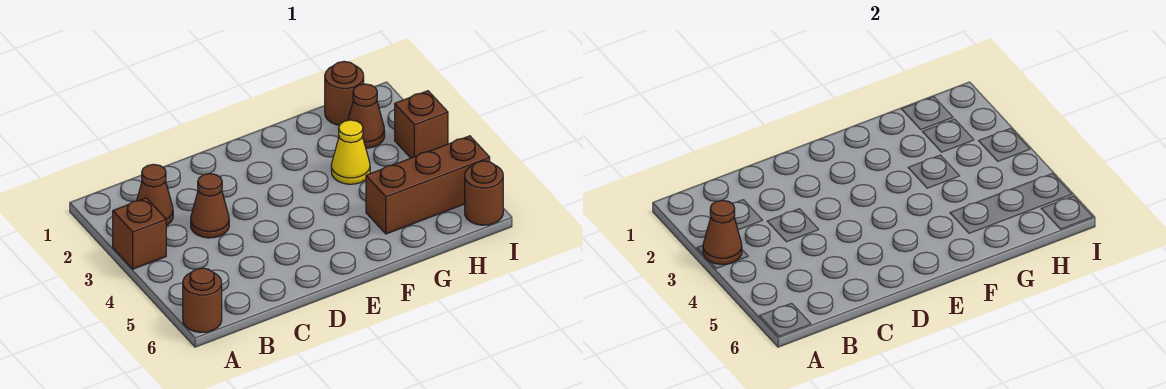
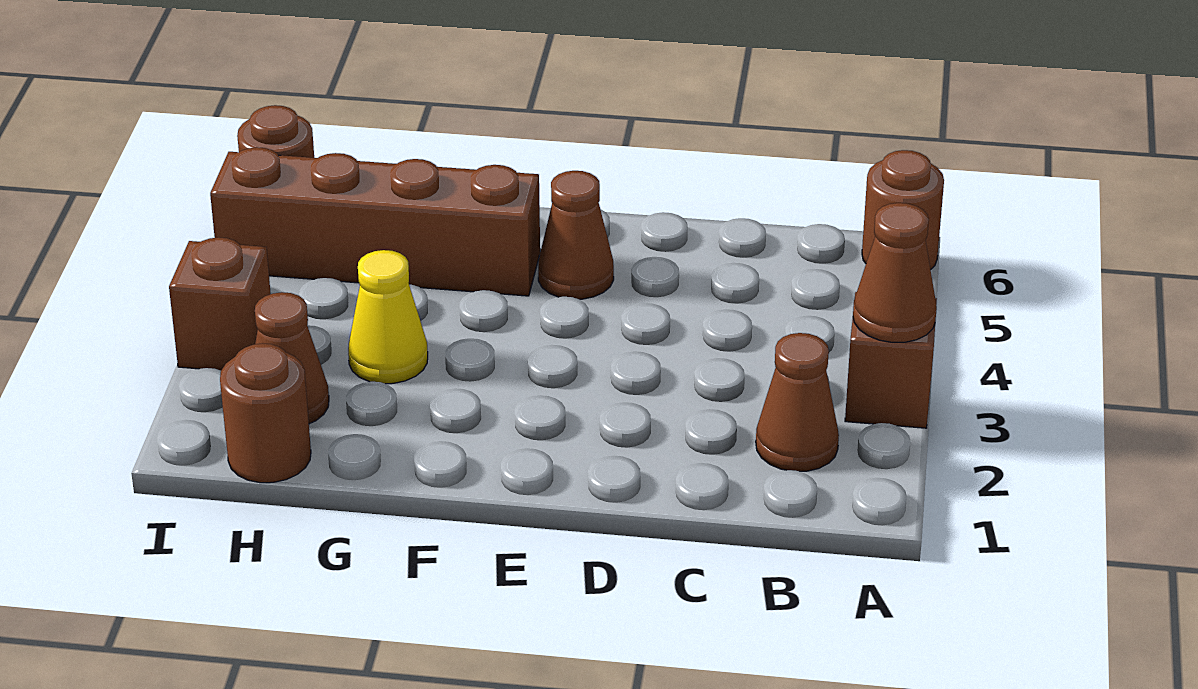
brown 1x1 cone [191,174,229,238] -> brown 1x1 cone moved to [538,171,614,299]
brown 1x3 brick [366,136,490,234] -> brown 1x4 brick [210,147,540,296]

